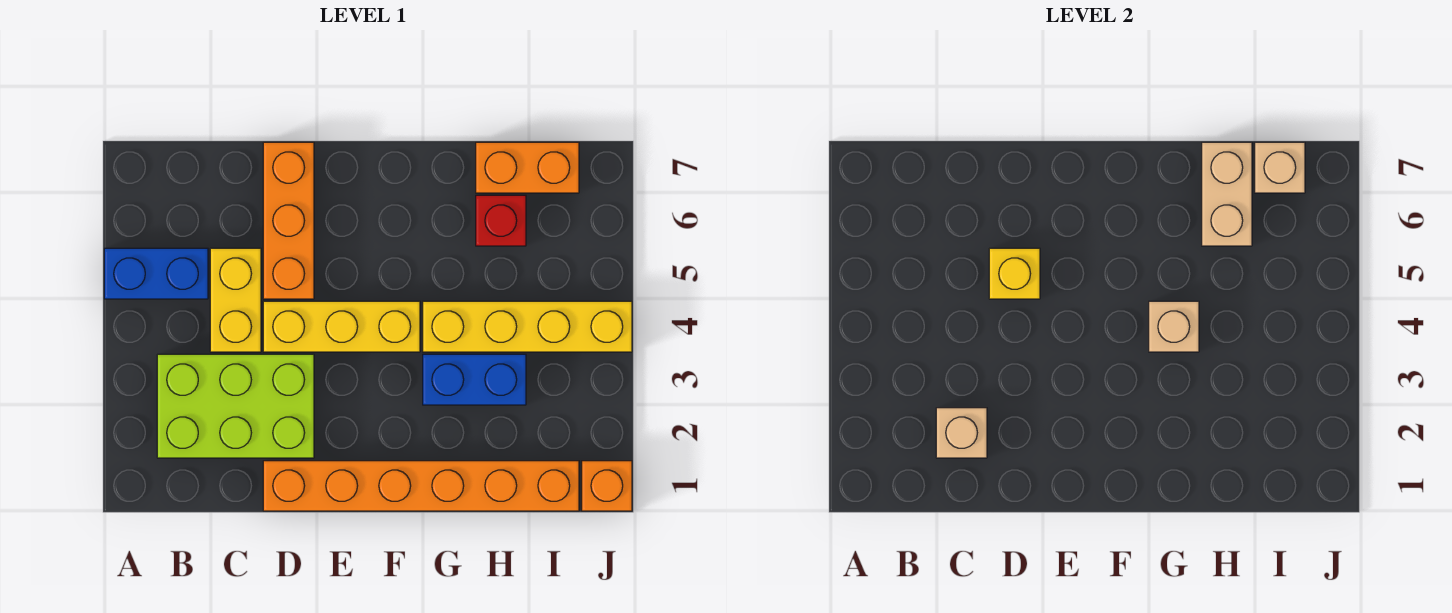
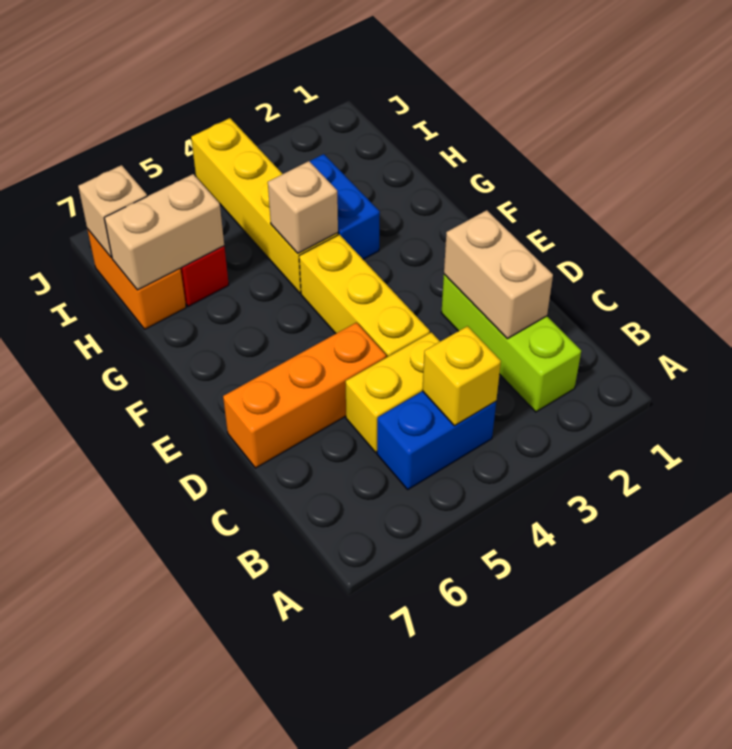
blue 1x2 brick [104,248,208,299] -> blue 1x2 brick turned to [377,391,496,489]
lime 2x3 brick [157,354,314,458] -> lime 1x3 brick [441,274,581,412]
tan 1x1 brick [936,408,987,458] -> tan 1x2 brick [444,210,553,339]
orange 1x6 brick [263,461,579,511] -> none
yellow 1x1 brick [989,248,1040,299] -> yellow 1x1 brick moved to [422,326,501,426]
orange 1x1 brick [582,461,632,511] -> none

